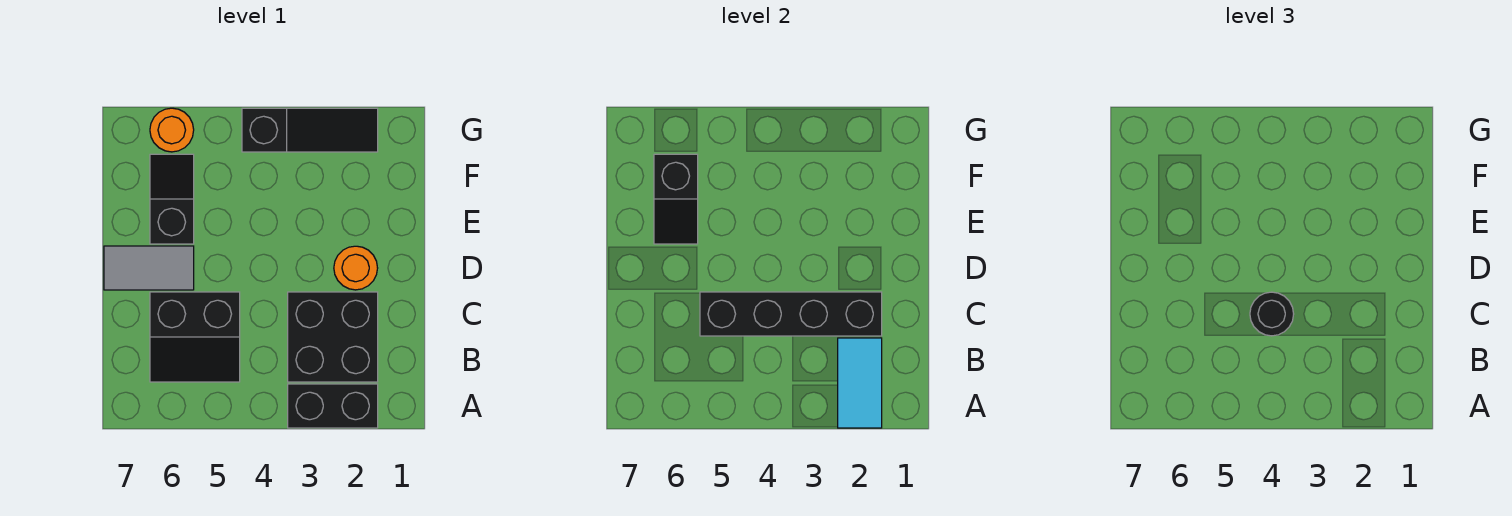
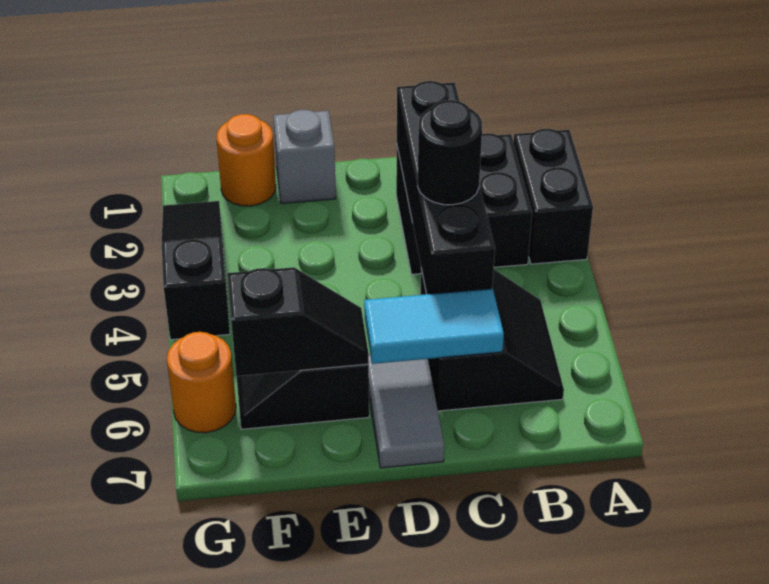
cyan 1x2 tile [838,338,882,428] -> cyan 1x2 tile moved to [364,289,504,364]
orange 1x1 round brick [334,246,378,290] -> orange 1x1 round brick moved to [216,114,276,206]
none -> grey 1x1 brick [273,110,336,203]

